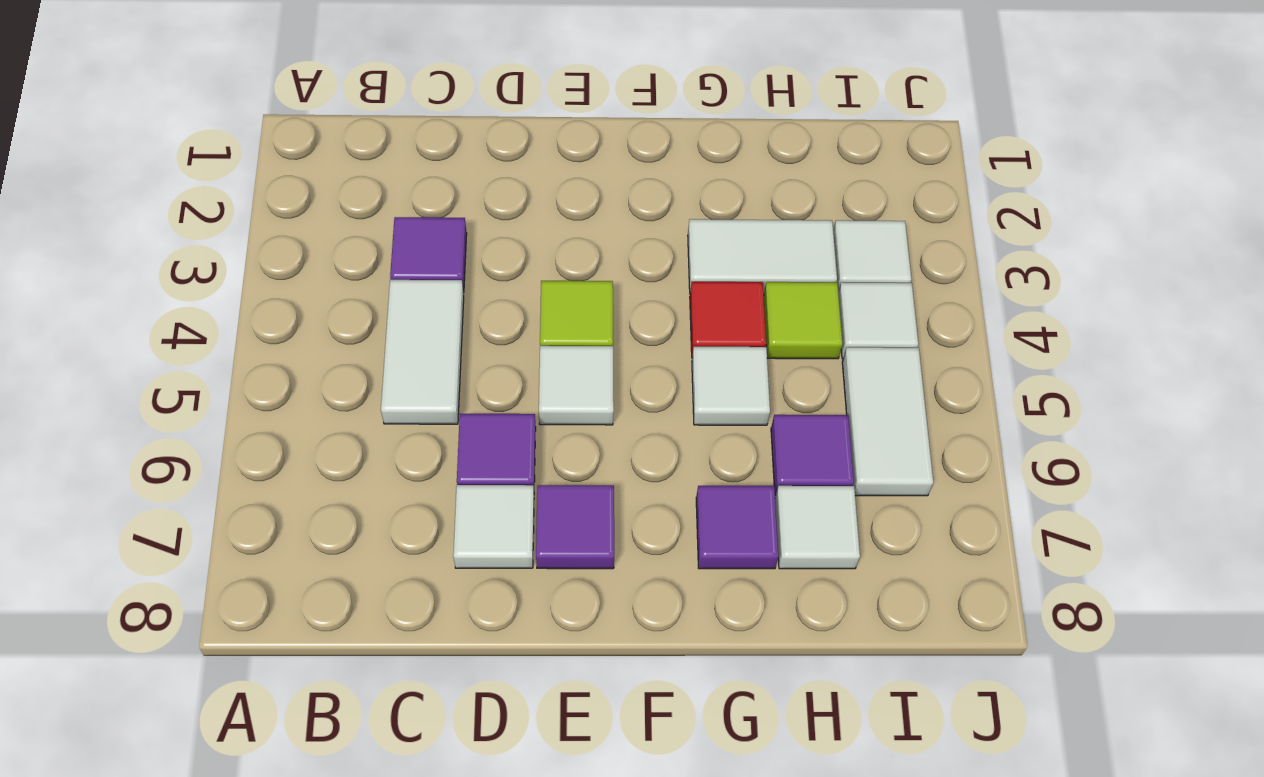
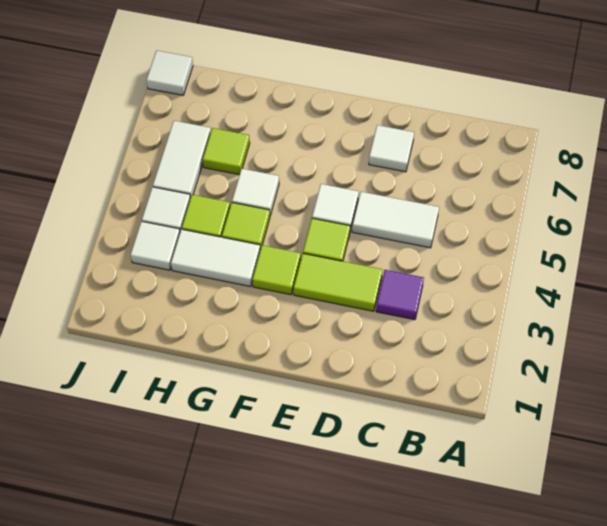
white 1x2 tile [381,280,464,424] -> white 1x2 tile turned to [352,192,439,248]
none -> lime 1x2 tile [294,254,383,311]
purple 1x1 tile [457,414,536,487] -> none
purple 1x1 tile [536,485,614,569] -> none
none -> lime 1x1 tile [252,245,301,295]
red 1x1 tile [690,282,766,356] -> lime 1x1 tile [222,203,270,250]
purple 1x1 tile [696,486,778,569] -> none
purple 1x1 tile [771,415,854,495] -> lime 1x1 tile [203,128,250,175]
white 1x1 tile [775,486,860,569] -> white 1x1 tile moved to [146,51,193,95]

